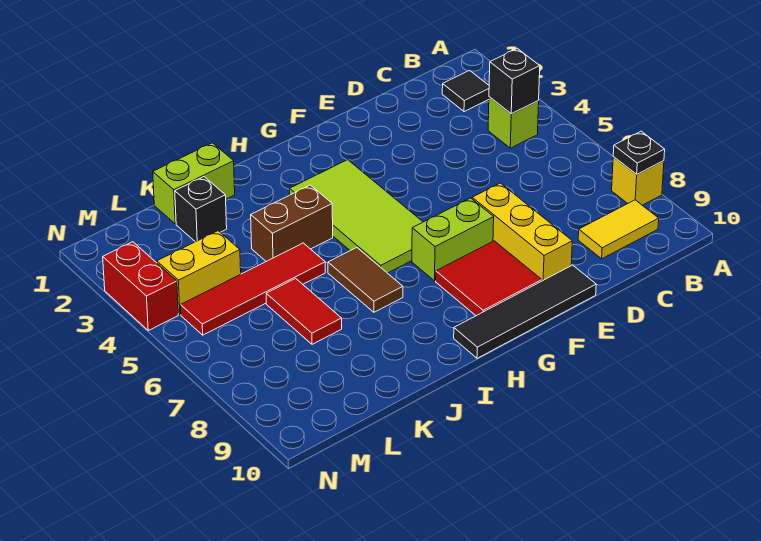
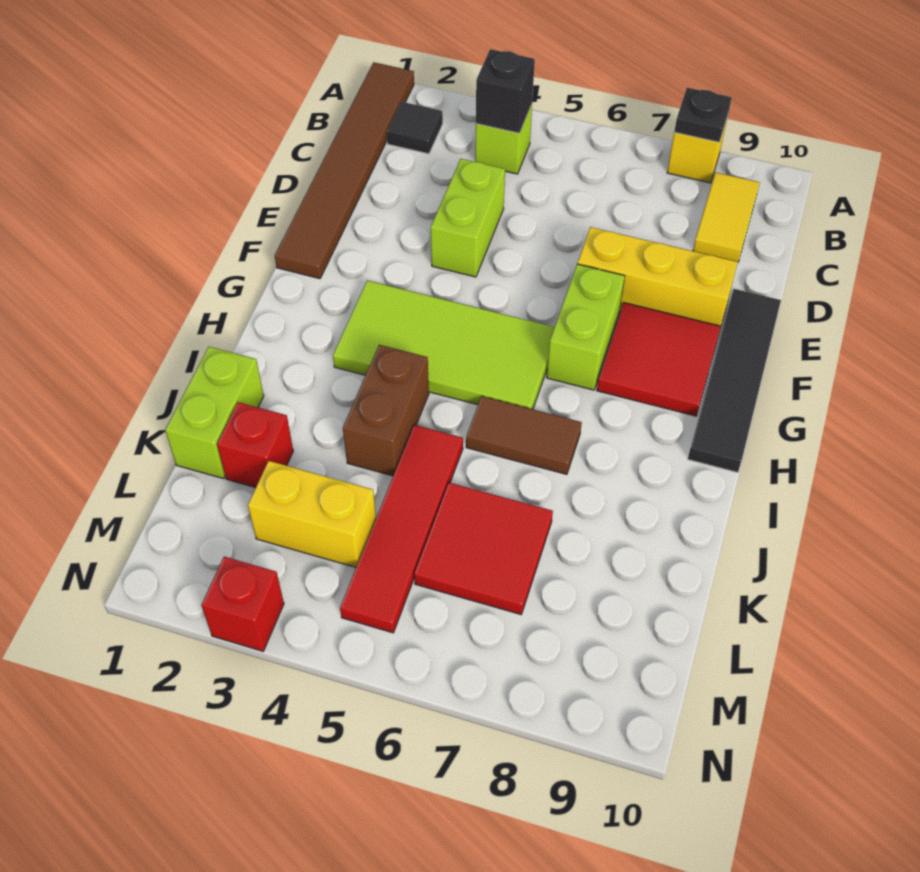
none -> brown 1x6 tile [275,62,414,279]
none -> lime 1x2 brick [431,159,505,277]
black 1x1 brick [175,177,227,242] -> red 1x1 brick [217,402,293,488]
red 1x2 tile [266,278,342,344] -> red 2x2 tile [414,483,553,614]
yellow 1x2 brick [157,231,241,315] -> yellow 1x2 brick turned to [248,461,376,567]
red 1x2 brick [103,242,178,331] -> red 1x1 brick [201,557,284,651]

